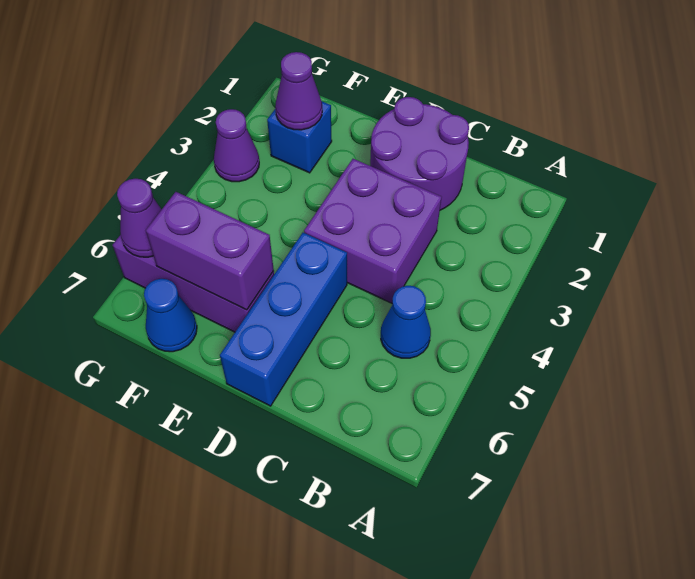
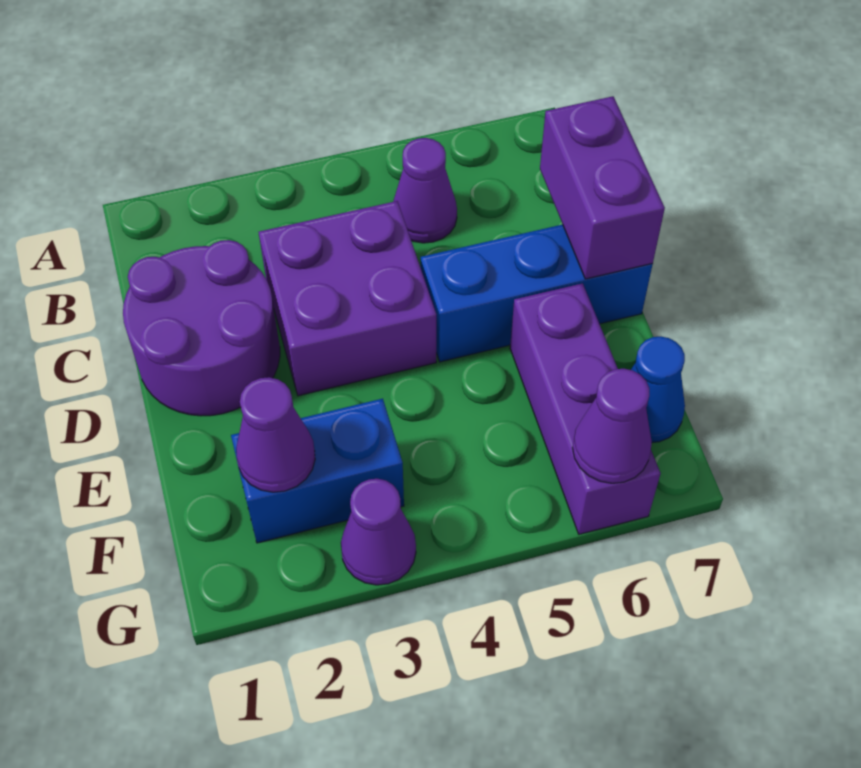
blue 1x1 cone [381,286,431,358] -> purple 1x1 cone [393,138,457,243]
purple 1x2 brick [146,192,274,310] -> purple 1x2 brick moved to [540,96,665,279]
blue 1x1 brick [267,102,332,173] -> blue 1x2 brick [231,399,404,543]

